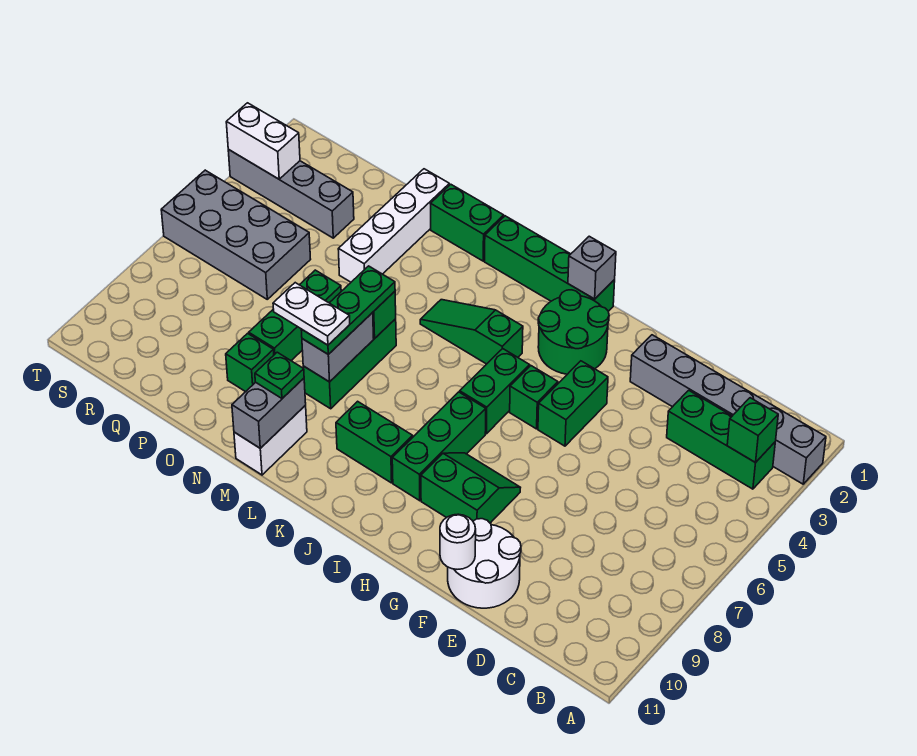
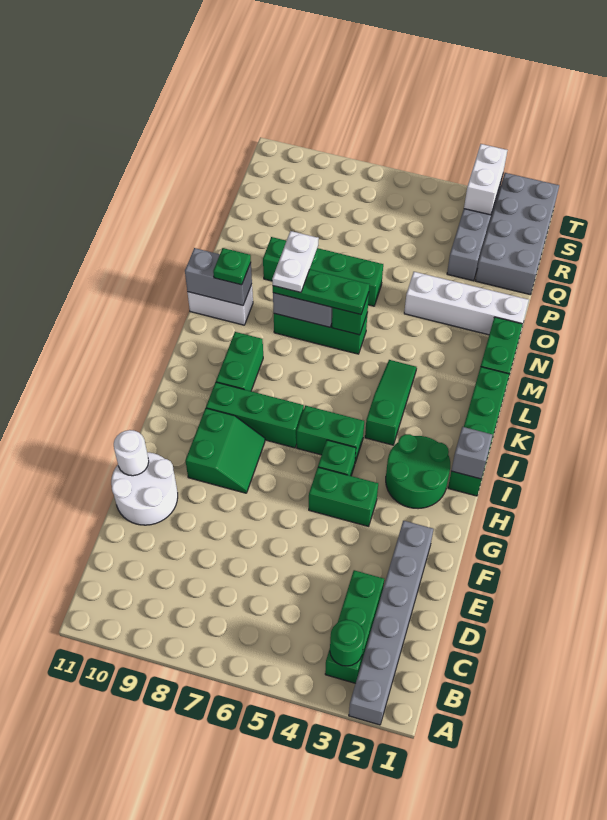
green 1x1 brick [727,398,778,463] -> green 1x1 round brick [330,620,364,666]
grey 2x4 brick [161,170,311,299] -> grey 2x4 brick moved to [475,173,559,295]

